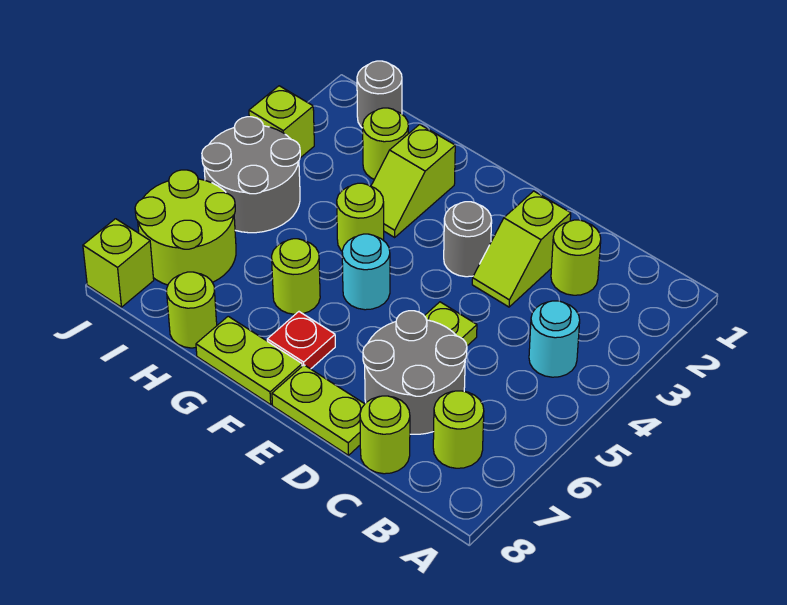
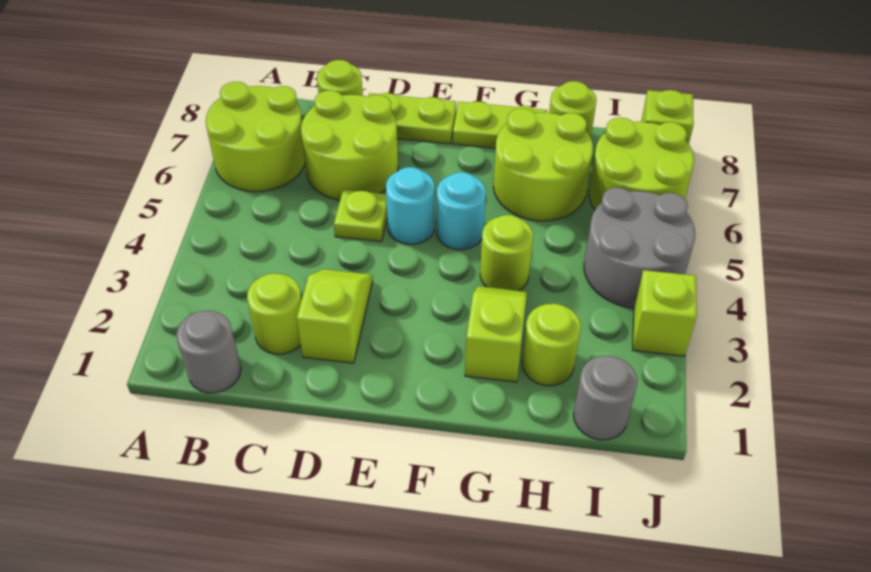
cyan 1x1 round brick [529,301,580,377] -> cyan 1x1 round brick moved to [386,167,434,244]
lime 1x1 round brick [433,391,484,468] -> lime 2x2 round brick [206,82,305,192]
grey 2x2 round brick [363,311,467,434] -> lime 2x2 round brick [301,90,398,200]
grey 1x1 round brick [444,202,492,277] -> grey 1x1 round brick moved to [176,311,241,393]
red 1x1 plate [267,312,335,369] -> none
lime 1x1 round brick [272,239,320,314] -> lime 2x2 round brick [493,108,593,221]

